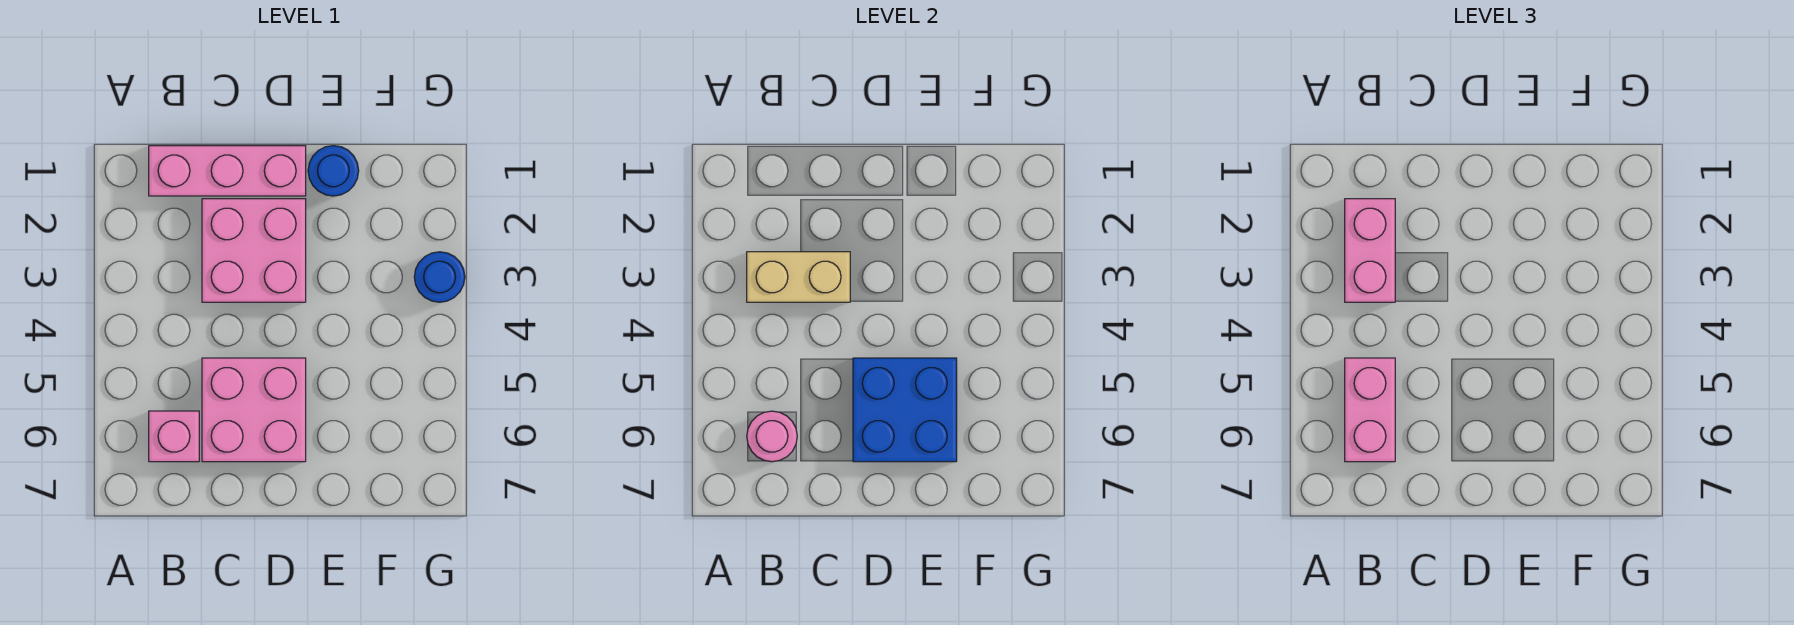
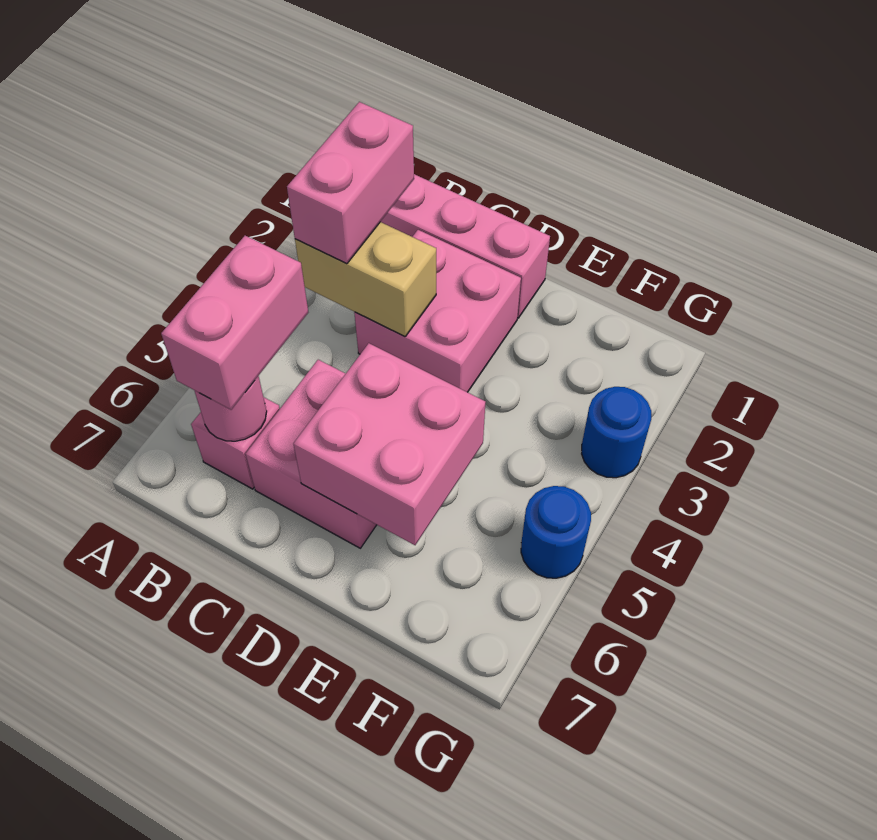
blue 2x2 brick [853,358,957,462] -> pink 2x2 brick [294,343,485,545]
blue 1x1 round brick [308,146,359,196] -> blue 1x1 round brick moved to [521,486,591,578]

